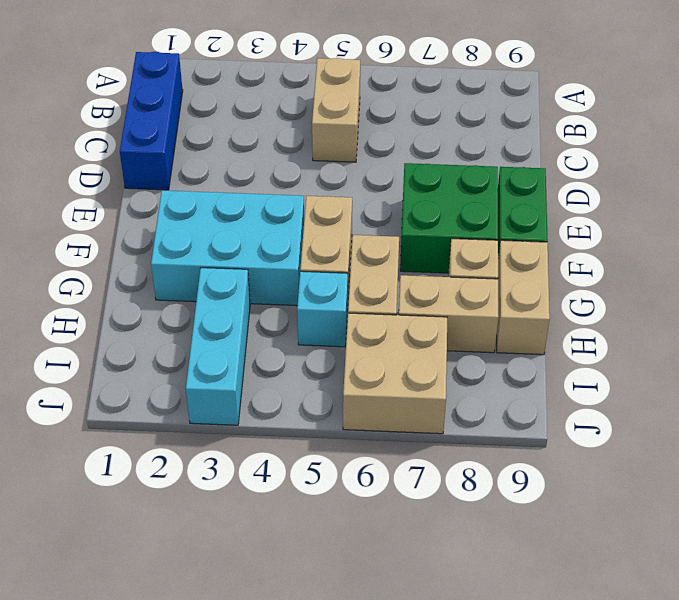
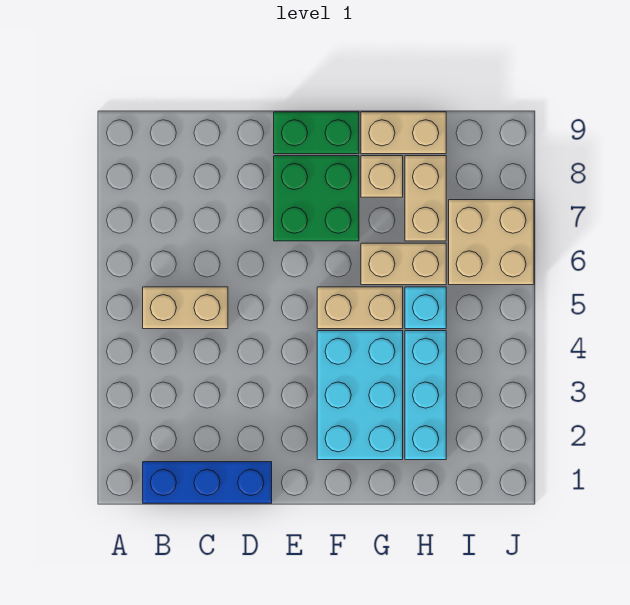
cyan 1x3 brick [186,268,250,425] -> cyan 1x3 brick turned to [405,331,446,460]

